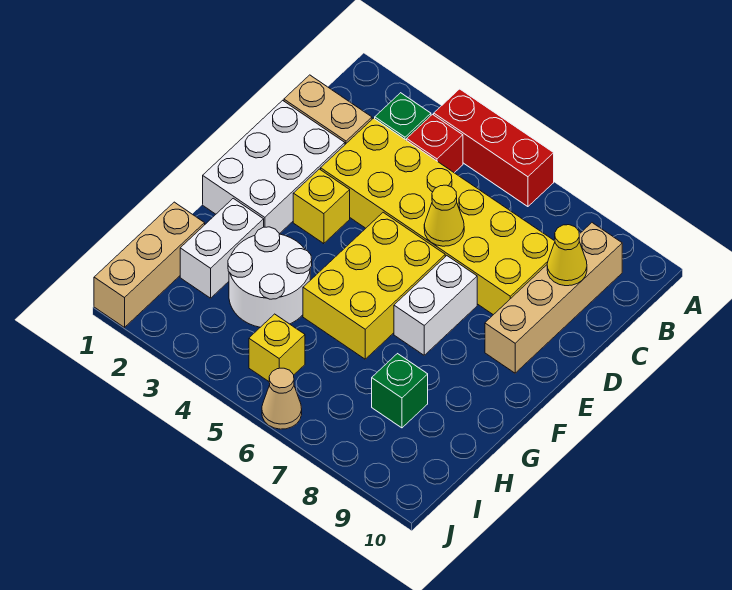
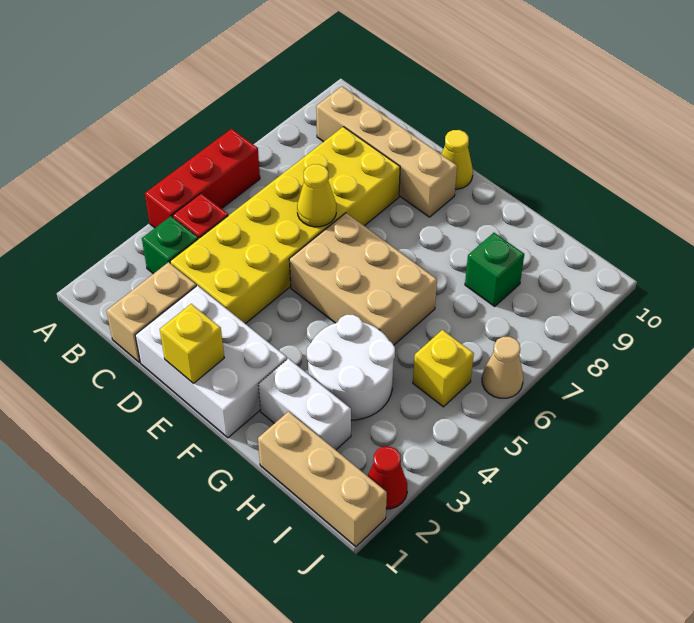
yellow 1x1 cone [547,225,587,286] -> yellow 1x1 cone moved to [441,130,473,189]
yellow 1x1 brick [293,169,350,244] -> yellow 1x1 brick moved to [160,304,224,383]
yellow 2x3 brick [303,212,445,359] -> tan 2x3 brick [289,213,437,345]
white 1x2 brick [394,256,477,355] -> none
none -> red 1x1 cone [368,447,407,509]

